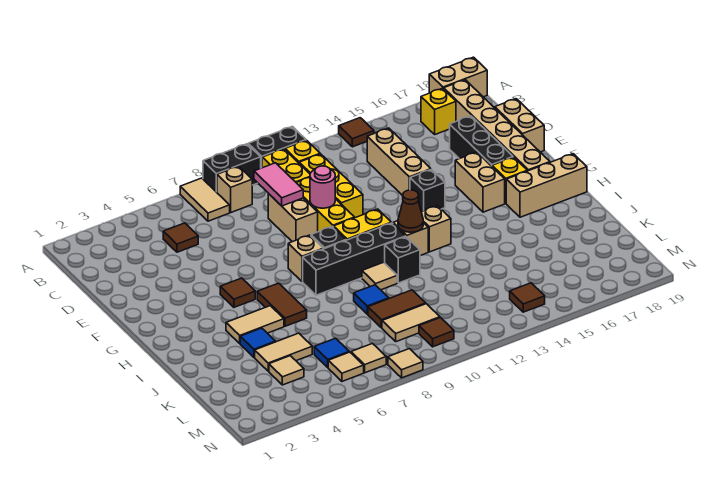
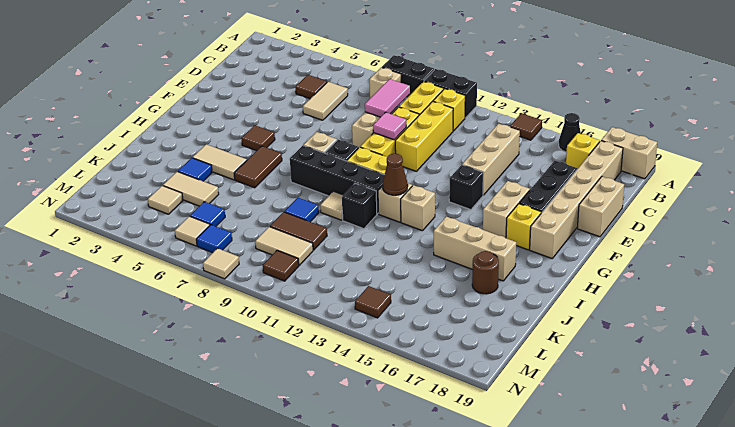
tan 1x2 tile [180,178,230,221] -> tan 1x2 tile moved to [303,82,348,120]
none -> black 1x1 cone [559,113,581,152]
pink 1x1 round brick [310,166,335,208] -> pink 1x1 tile [373,112,406,140]
tan 1x3 brick [506,154,587,217] -> tan 1x3 brick moved to [434,217,516,281]
none -> brown 1x1 round brick [472,251,499,294]
tan 1x1 tile [351,344,386,373] -> blue 1x1 tile [196,225,232,253]

